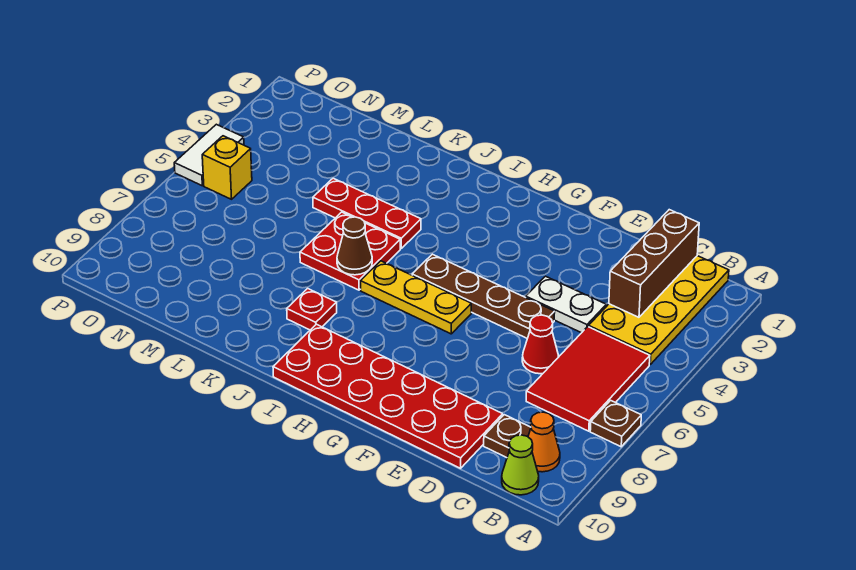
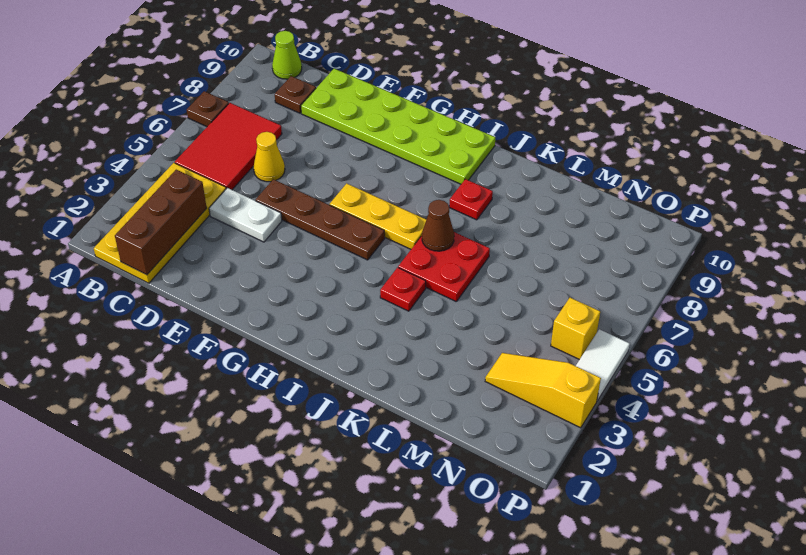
orange 1x1 cone [528,412,560,472] -> none
red 1x1 cone [522,315,558,374] -> yellow 1x1 cone [254,132,285,182]
red 2x6 plate [273,324,503,468] -> lime 2x6 plate [301,69,495,184]
red 1x3 plate [313,178,421,248] -> red 1x1 plate [380,268,426,311]
none -> yellow 1x3 slope [485,353,601,428]

